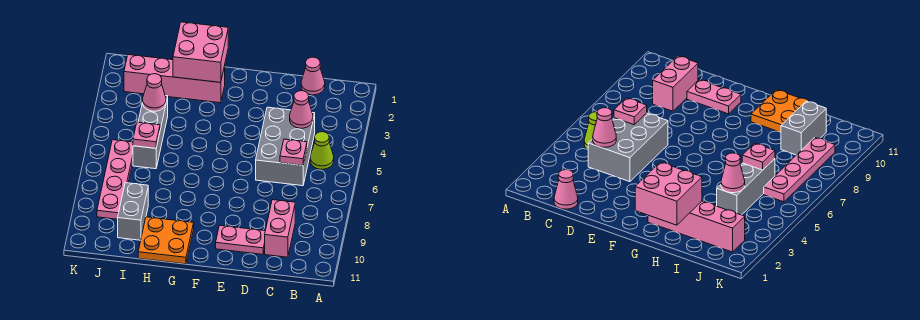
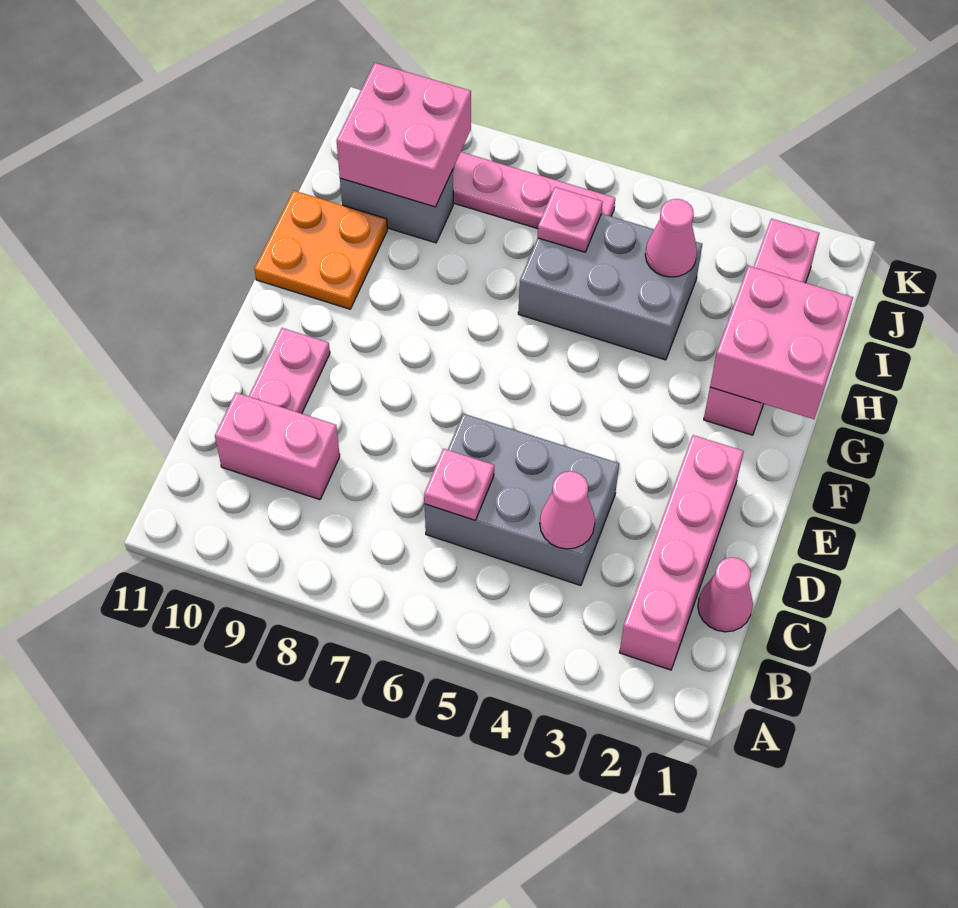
none -> pink 1x4 brick [619,435,744,670]
lime 1x1 cone [310,132,334,169] -> none
grey 1x3 brick [133,96,168,169] -> grey 2x3 brick [518,214,702,360]
none -> pink 2x2 brick [336,63,471,207]

